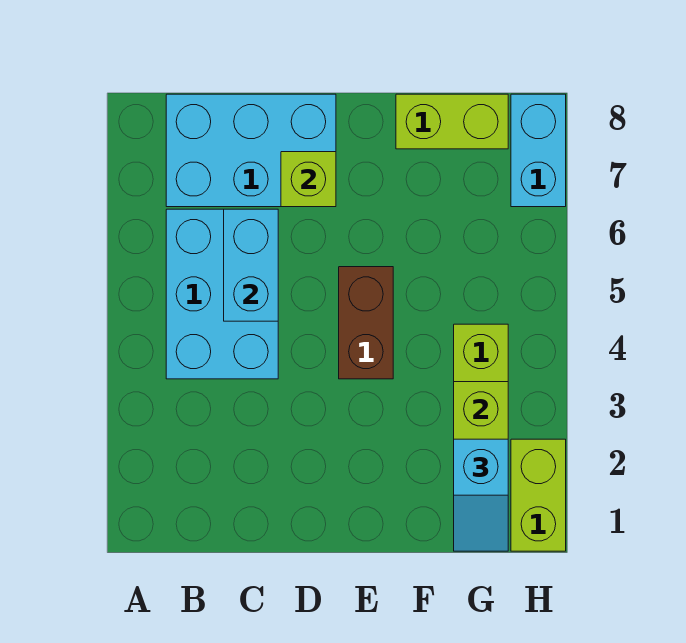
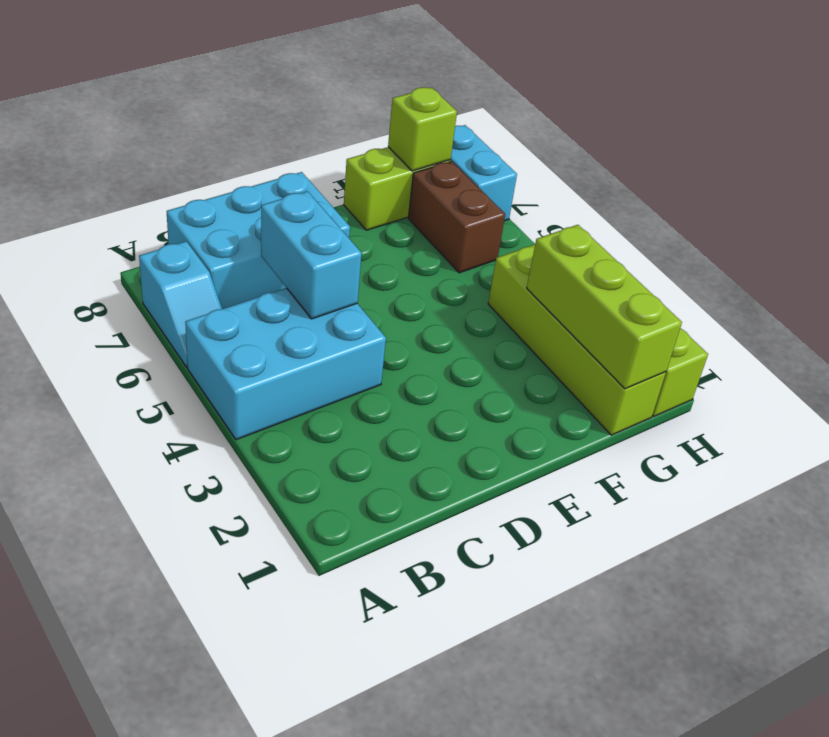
cyan 2x3 brick [166,209,278,379] -> cyan 2x3 brick turned to [185,288,386,440]
lime 1x1 brick [281,152,336,207] -> lime 1x1 brick moved to [388,87,457,171]
brown 1x2 brick [339,267,393,379] -> brown 1x2 brick moved to [408,162,505,273]
cyan 1x2 slope [454,439,508,551] -> cyan 1x2 slope moved to [139,241,222,367]

